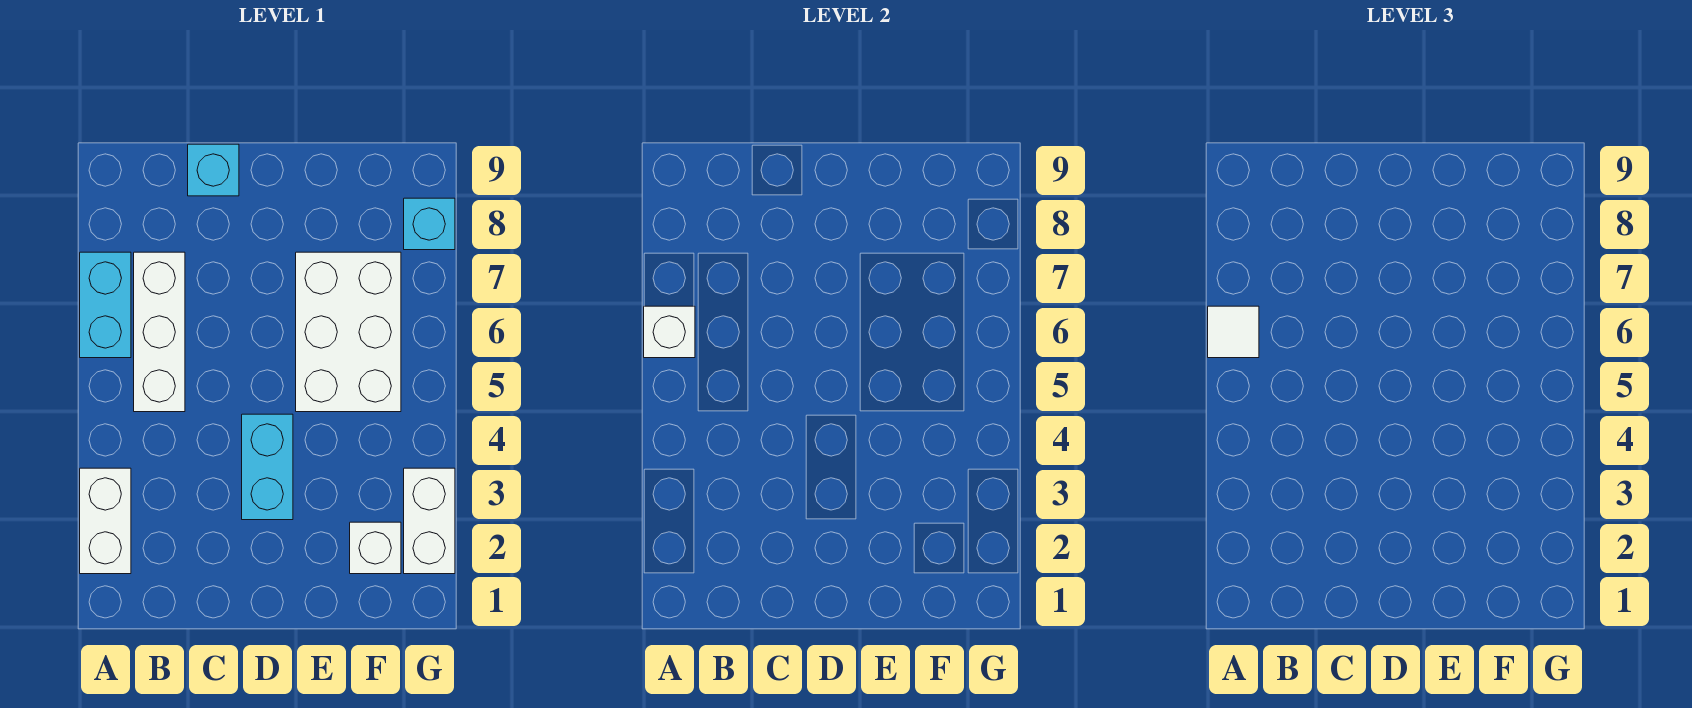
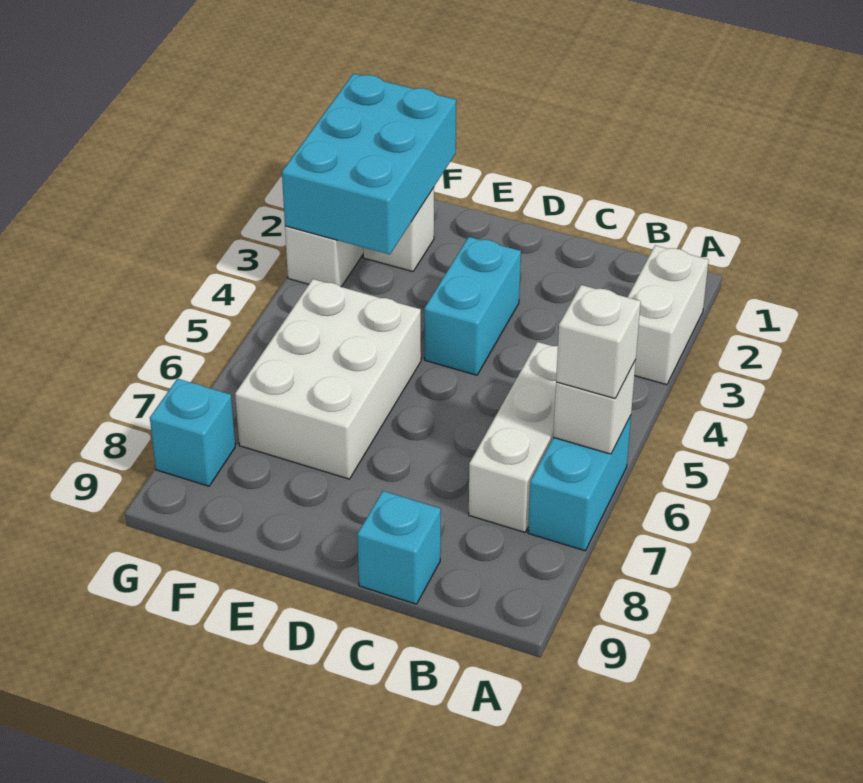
white 1x1 tile [1208,306,1259,358] -> white 1x1 brick [556,285,641,399]
none -> cyan 2x3 brick [282,74,456,255]

